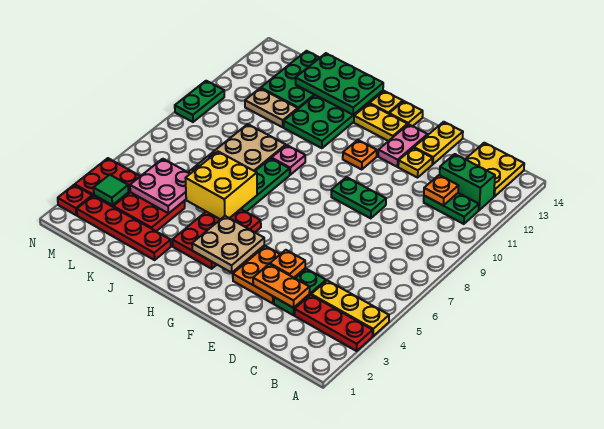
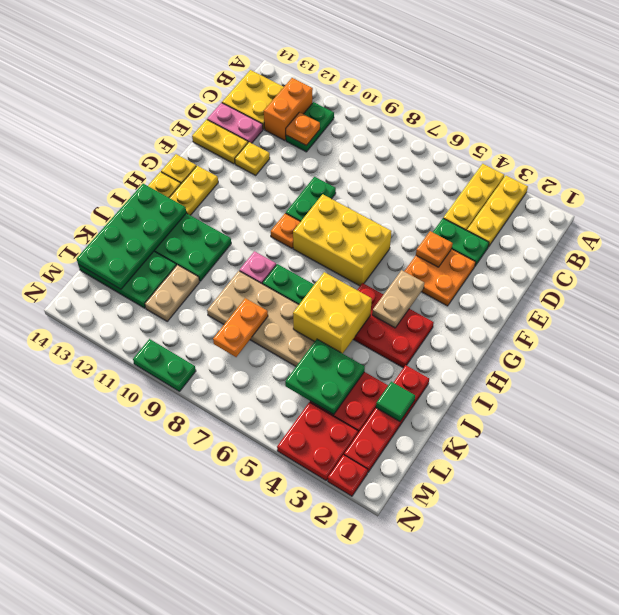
red 1x3 plate [295,295,373,351] -> yellow 1x3 plate [467,176,528,247]
green 1x2 brick [440,154,495,210] -> orange 1x2 brick [264,78,313,141]
orange 1x2 plate [253,264,310,308] -> orange 1x2 plate moved to [213,298,268,357]
none -> yellow 2x3 brick [293,194,392,286]
pink 1x2 plate [378,124,428,167] -> pink 1x2 plate moved to [207,103,263,143]
tan 2x2 plate [192,216,264,273] -> tan 1x2 plate [372,270,424,328]
orange 1x1 plate [343,140,377,169] -> orange 1x1 plate moved to [271,213,300,248]
green 2x3 plate [296,53,383,115] -> green 2x4 plate [77,184,186,289]
pink 2x2 plate [130,159,190,213] -> green 2x2 plate [285,339,365,415]
green 1x1 tile [94,175,129,205] -> green 1x1 tile moved to [376,382,415,421]

